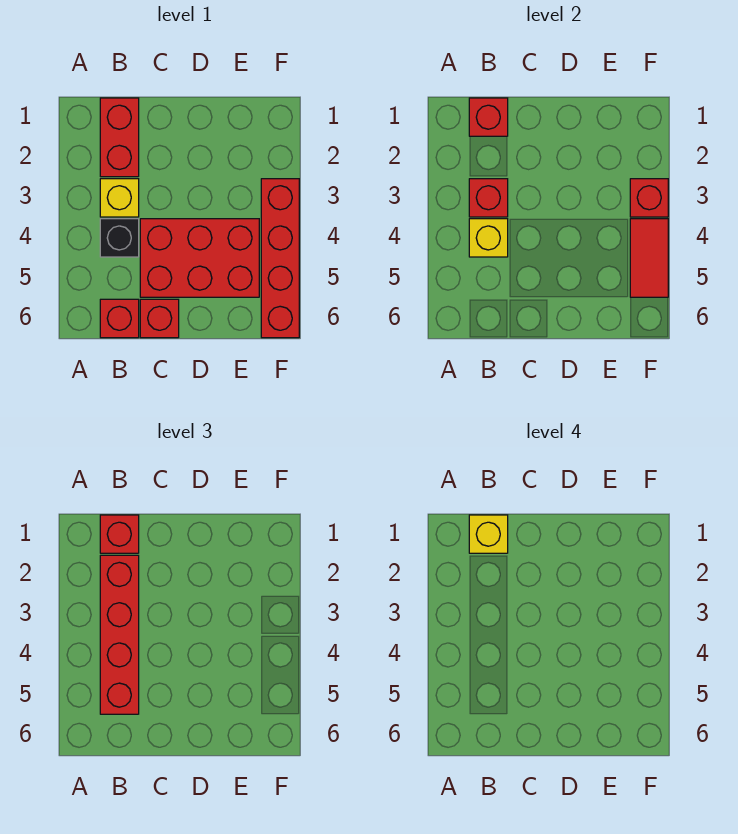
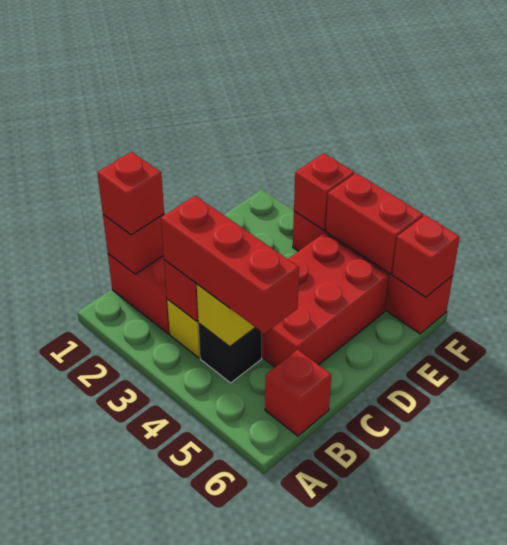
yellow 1x1 brick [469,515,508,553] -> none
red 1x4 brick [100,555,139,714] -> red 1x3 brick [161,196,299,333]
red 1x1 brick [140,299,179,338] -> red 1x1 brick moved to [392,215,460,297]
red 1x2 tile [630,219,668,297] -> red 1x2 brick [325,173,423,274]

